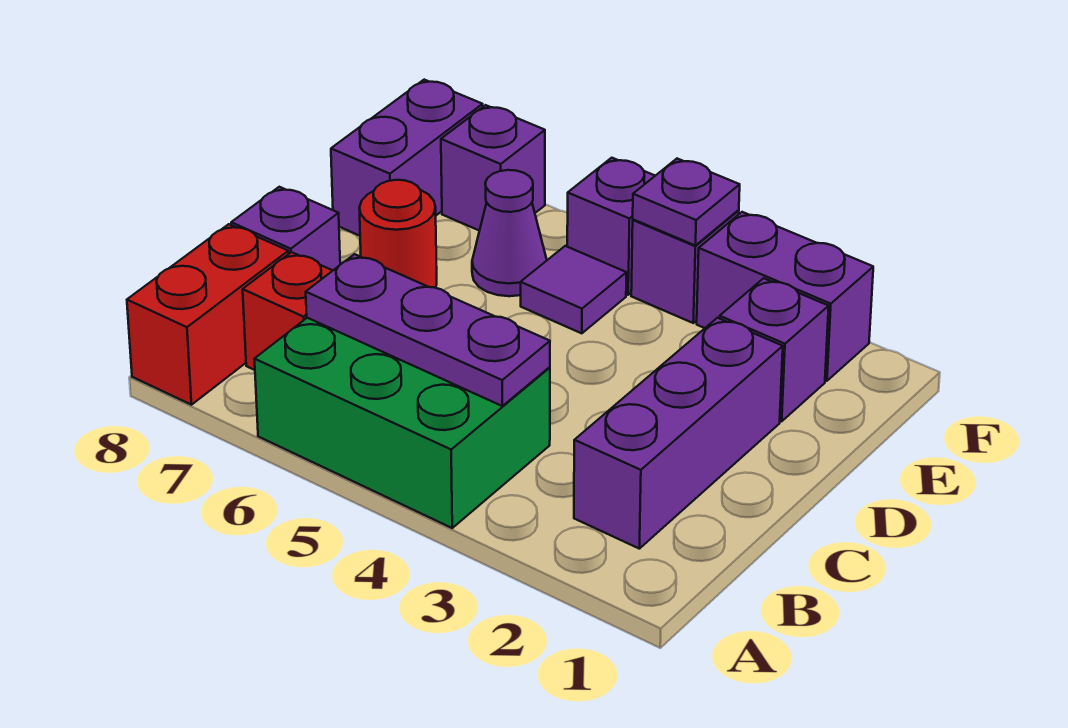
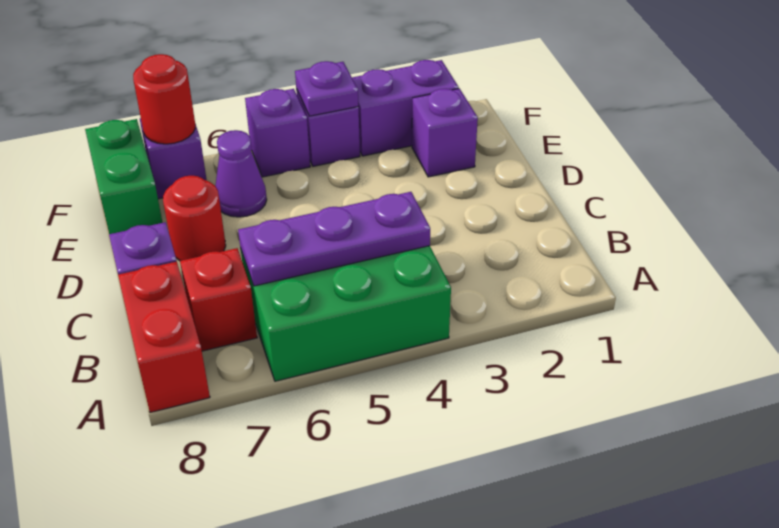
purple 1x3 brick [574,318,783,549] -> none
purple 1x1 tile [521,246,626,333] -> none
purple 1x2 brick [331,80,483,236] -> green 1x2 brick [85,119,163,234]
none -> red 1x1 round brick [133,54,195,144]

